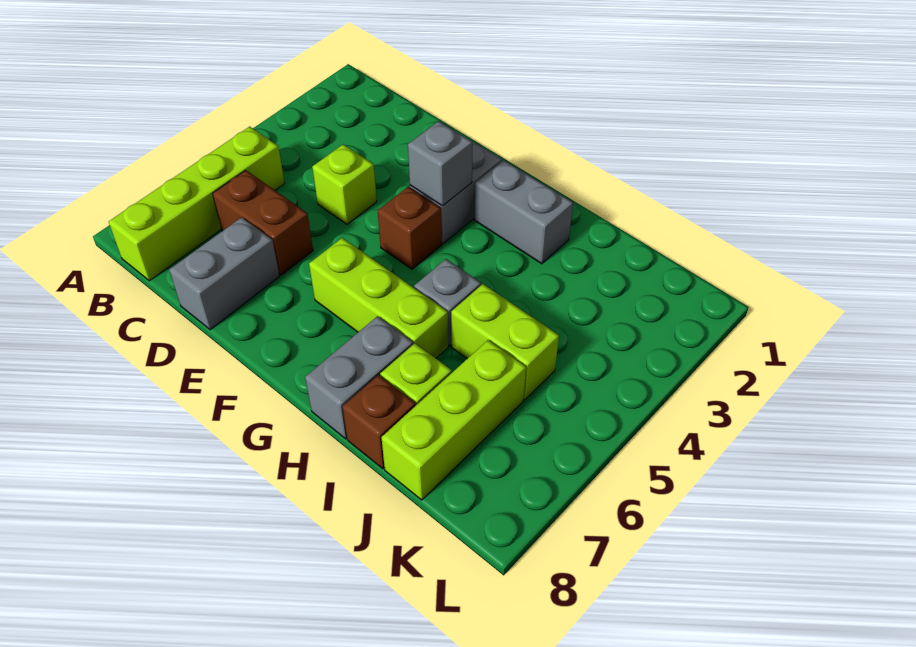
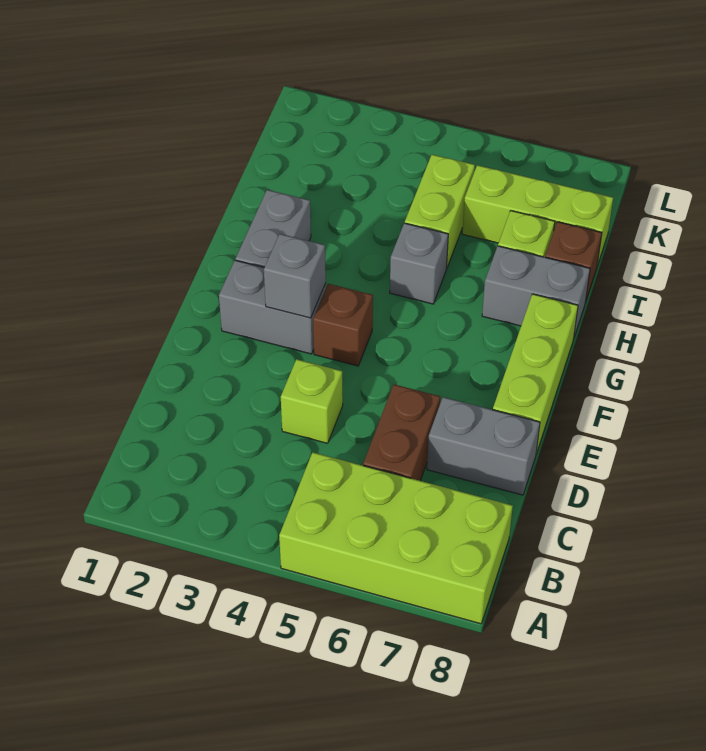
lime 1x4 brick [109,127,285,281] -> lime 2x4 brick [279,452,513,624]
lime 1x3 brick [309,238,448,358] -> lime 1x3 brick moved to [493,294,578,454]

